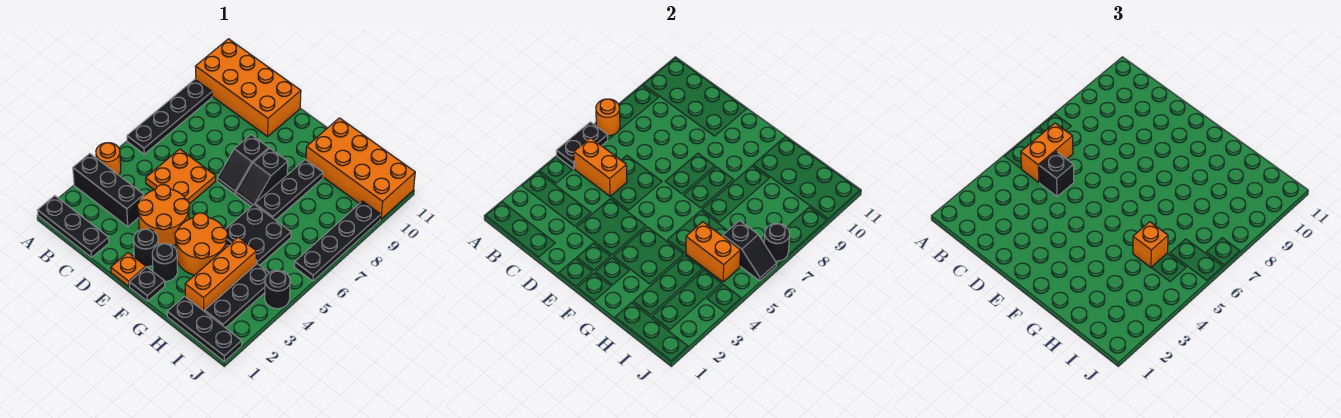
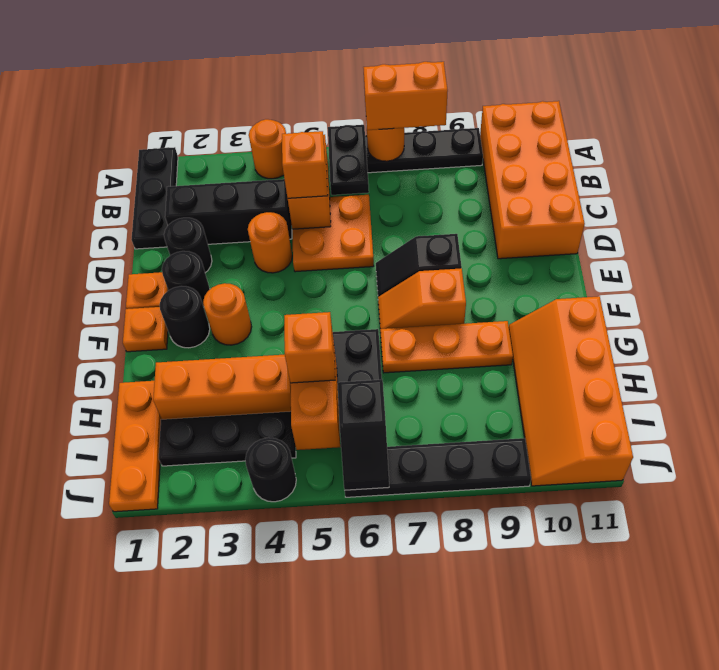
black 1x3 brick [73,154,144,227] -> black 1x3 brick turned to [165,179,292,244]
black 1x2 plate [556,122,608,169] -> black 1x2 plate turned to [328,125,369,195]
orange 1x2 brick [1021,123,1073,183] -> orange 1x2 brick moved to [363,62,448,130]
black 1x1 brick [1039,152,1074,196] -> orange 1x1 brick [282,131,328,198]
orange 2x2 round brick [137,185,189,246] -> orange 1x1 round brick [248,212,292,273]
black 1x1 plate [129,267,165,301] -> orange 1x1 plate [123,307,168,352]
orange 2x2 round brick [175,213,227,275] -> orange 1x1 round brick [203,283,252,345]
black 1x2 slope [236,148,288,206] -> orange 1x2 slope [378,268,466,333]
black 1x3 plate [255,160,323,220] -> orange 1x3 plate [380,321,513,373]
orange 2x4 brick [306,118,415,219] -> orange 2x4 slope [509,296,633,486]
black 1x3 plate [167,296,242,361] -> orange 1x3 plate [109,381,161,512]
black 1x1 round brick [764,224,790,261] -> black 1x1 round brick moved to [164,218,212,273]

